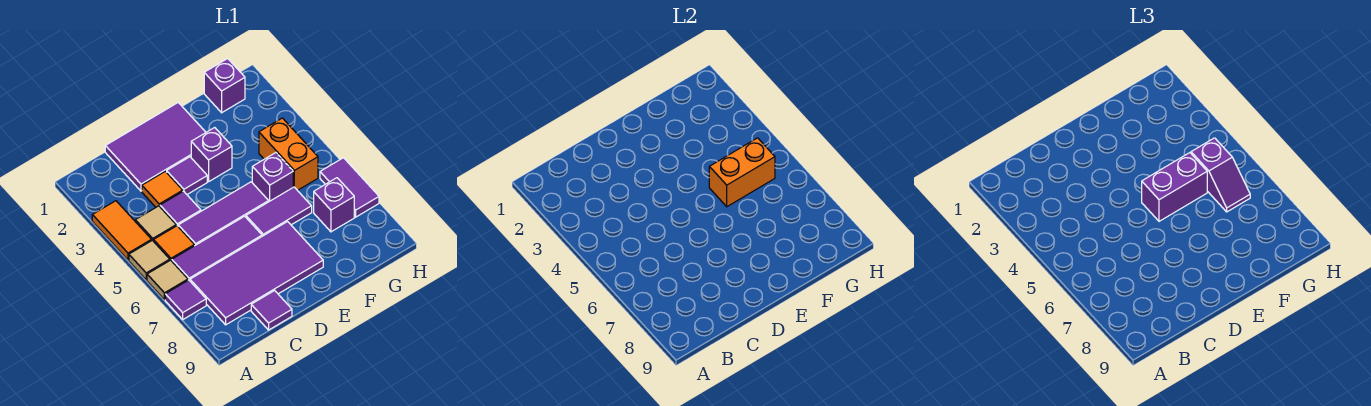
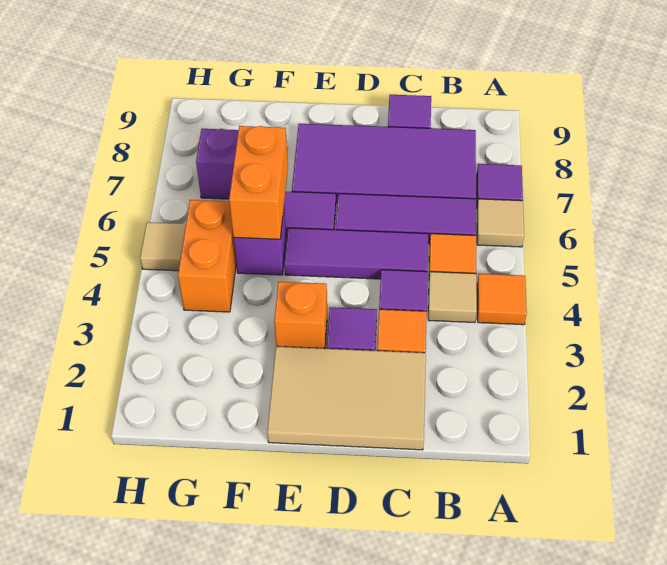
orange 1x2 tile [92,201,152,260] -> orange 1x1 tile [477,274,527,325]
tan 1x1 tile [129,240,170,280] -> tan 1x1 tile moved to [140,222,186,271]
purple 2x3 tile [105,103,206,191] -> tan 2x3 tile [267,346,426,450]
purple 1x1 brick [191,128,232,181] -> orange 1x1 brick [274,282,327,348]
purple 1x2 brick [1142,153,1207,221] -> none
orange 1x2 brick [709,138,775,207] -> orange 1x2 brick turned to [229,126,288,239]
purple 1x1 brick [204,59,245,113] -> none
purple 1x2 slope [1191,138,1250,212] -> none
purple 1x2 tile [320,158,379,217] -> none

